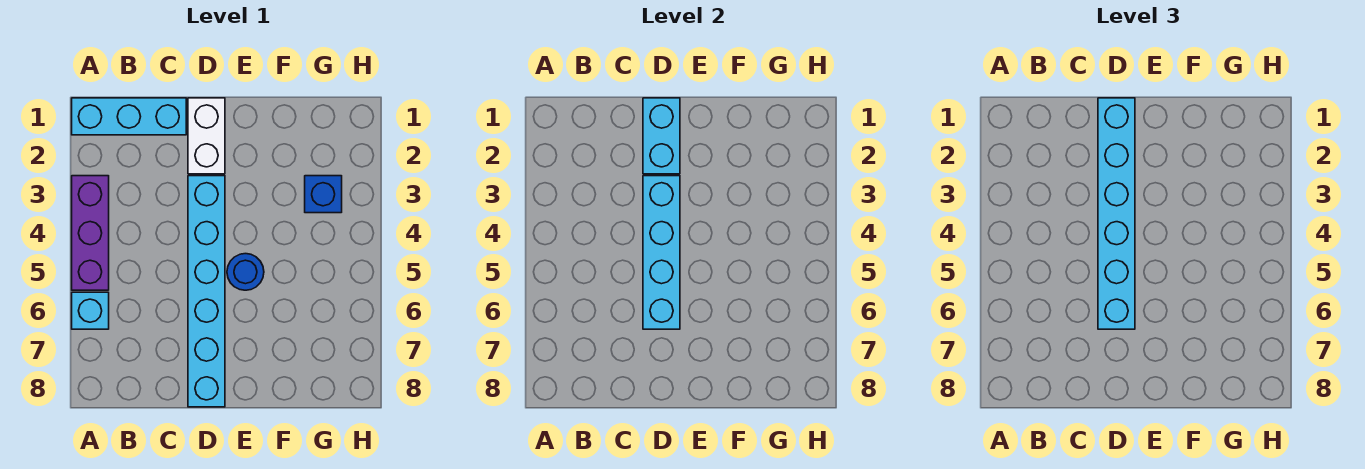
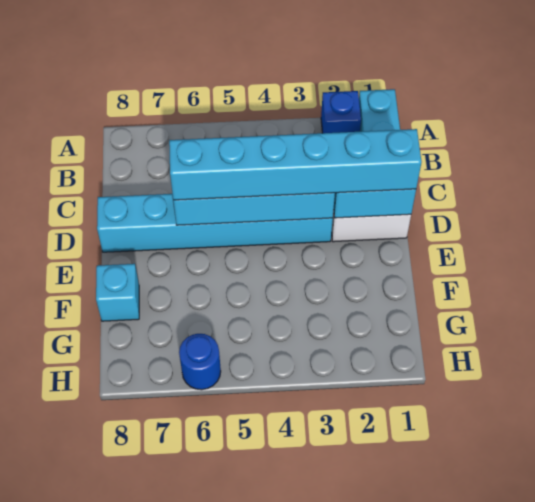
purple 1x3 brick [72,176,109,290] -> none
cyan 1x1 brick [72,292,109,329] -> cyan 1x1 brick moved to [96,264,139,321]
blue 1x1 round brick [227,254,264,290] -> blue 1x1 round brick moved to [179,334,221,390]
blue 1x1 brick [305,176,342,213] -> blue 1x1 brick moved to [321,91,361,133]

